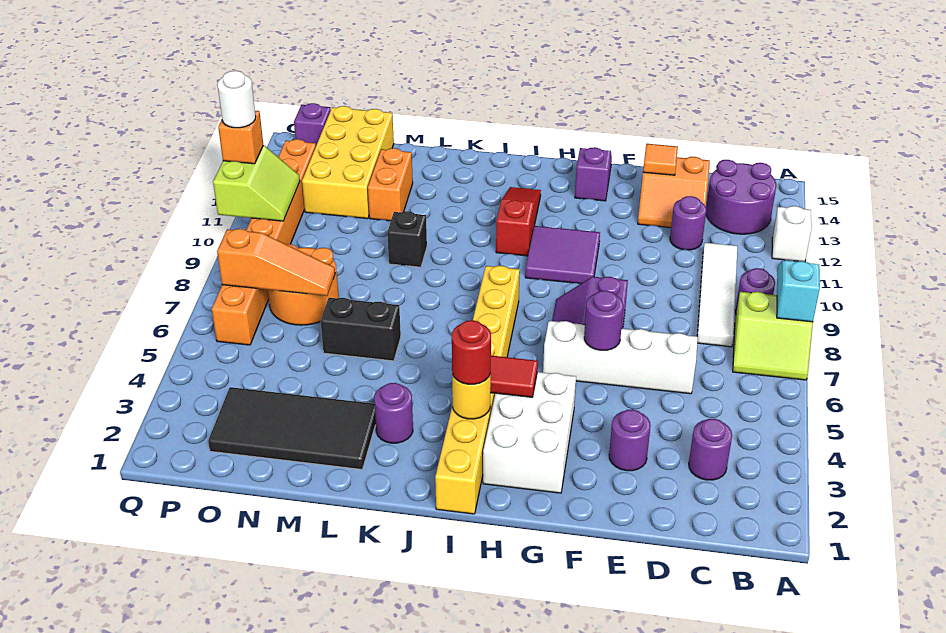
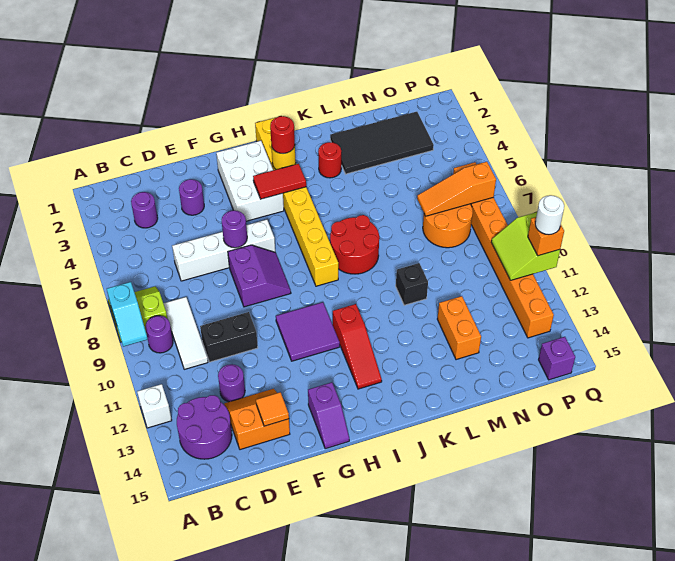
white 1x4 tile [697,243,737,347] -> white 1x3 tile [163,297,208,369]
none -> red 2x2 round brick [330,215,379,274]
purple 1x1 round brick [374,383,413,443] -> red 1x1 round brick [318,142,341,178]
black 1x2 brick [321,298,401,361] -> black 1x2 brick moved to [200,312,258,362]
yellow 2x4 brick [302,106,394,219] -> none

